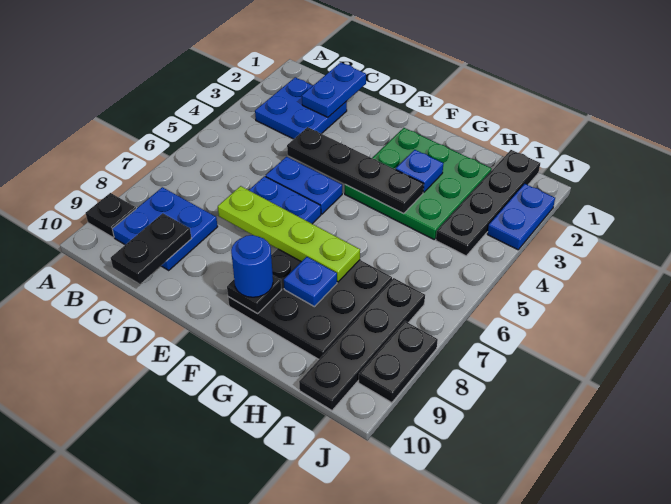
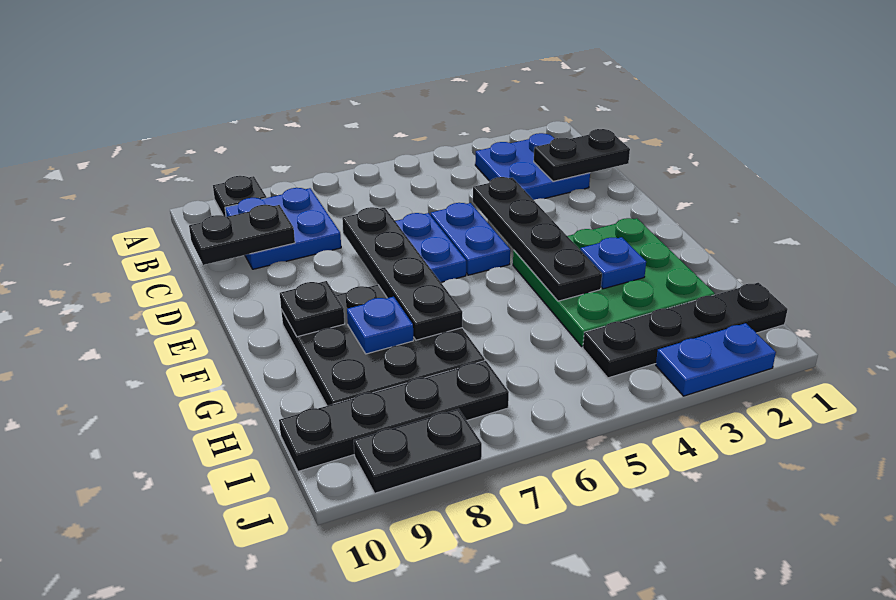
blue 1x2 plate [302,62,366,117] -> black 1x2 plate [534,129,630,181]
lime 1x4 plate [218,186,360,282] -> black 1x4 plate [342,207,462,340]
blue 1x1 round brick [231,235,273,297] -> none

